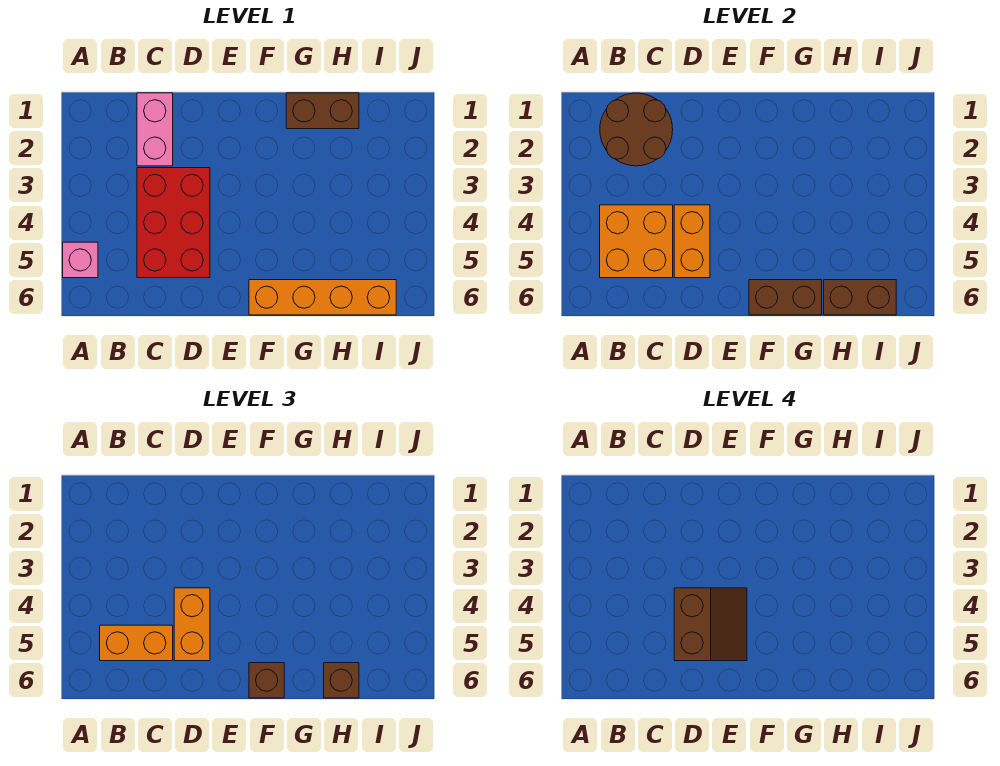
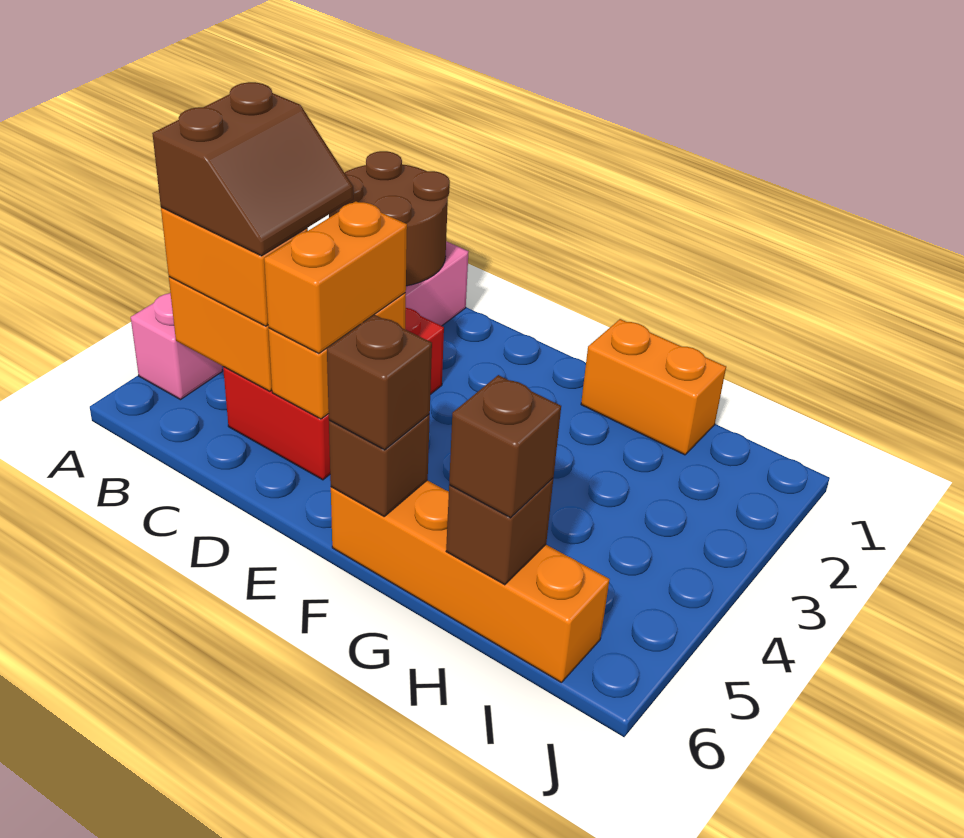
brown 2x2 slope [674,588,747,661] -> brown 2x2 slope moved to [152,82,353,256]
brown 1x2 brick [749,280,822,315] -> brown 1x1 brick [329,415,430,516]
brown 1x2 brick [286,93,359,129] -> orange 1x2 brick [581,319,726,455]
brown 1x2 brick [824,280,896,315] -> brown 1x1 brick [446,478,553,585]

